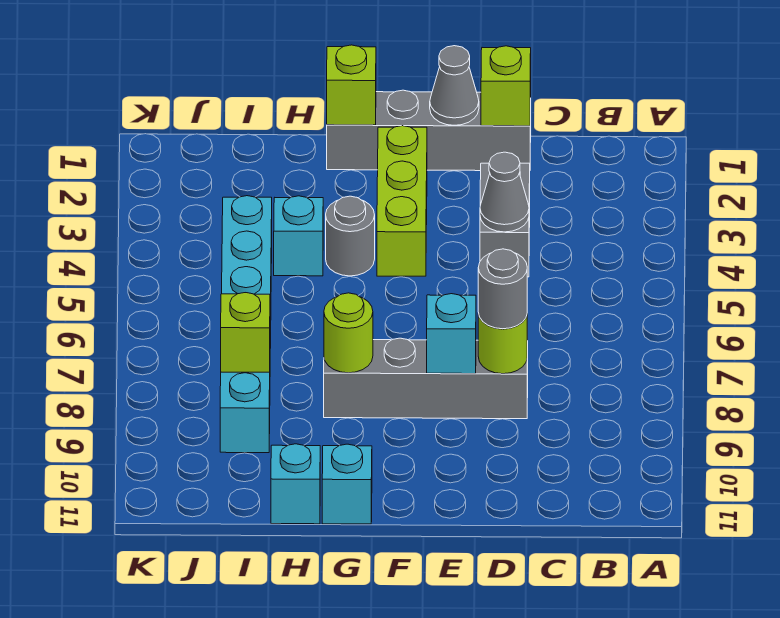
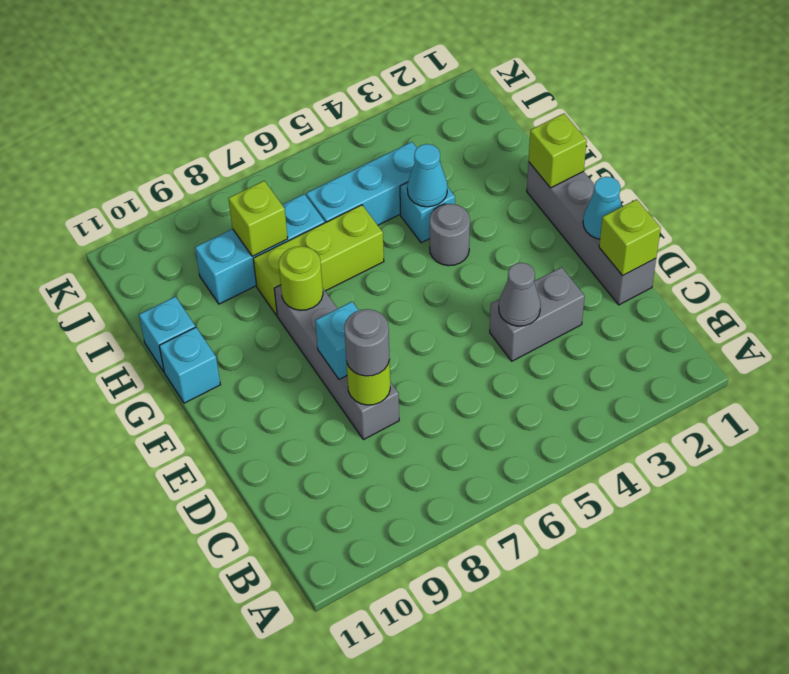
grey 1x1 cone [430,46,479,125] -> cyan 1x1 cone [583,177,622,239]
lime 1x3 brick [377,126,427,276] -> lime 1x3 brick moved to [253,205,384,315]
none -> cyan 1x1 cone [407,144,447,207]

